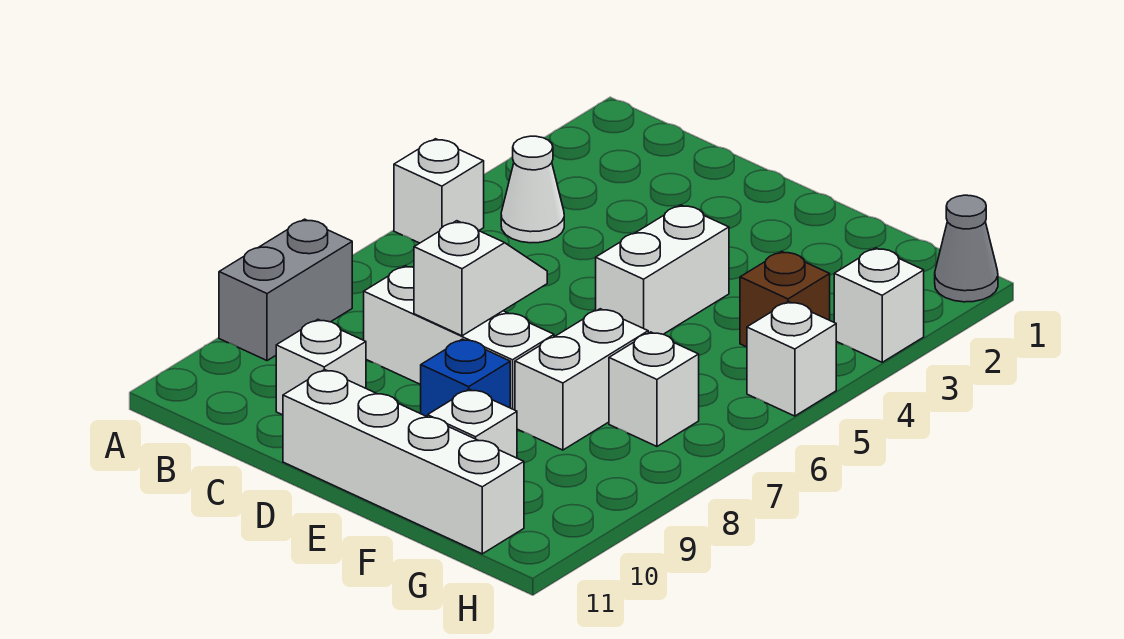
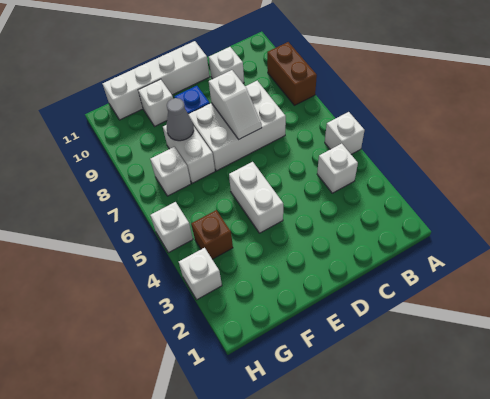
grey 1x2 brick [219,219,352,361] -> brown 1x2 brick [267,42,317,105]
white 1x1 cone [501,136,564,243] -> white 1x1 brick [317,144,358,193]
white 1x3 brick [364,266,554,410] -> white 2x3 brick [188,81,286,171]
grey 1x1 cone [935,195,998,302] -> grey 1x1 cone moved to [167,98,194,141]

